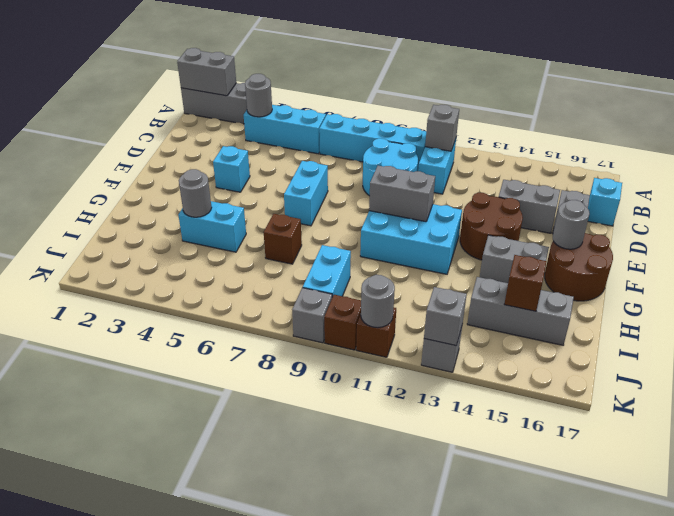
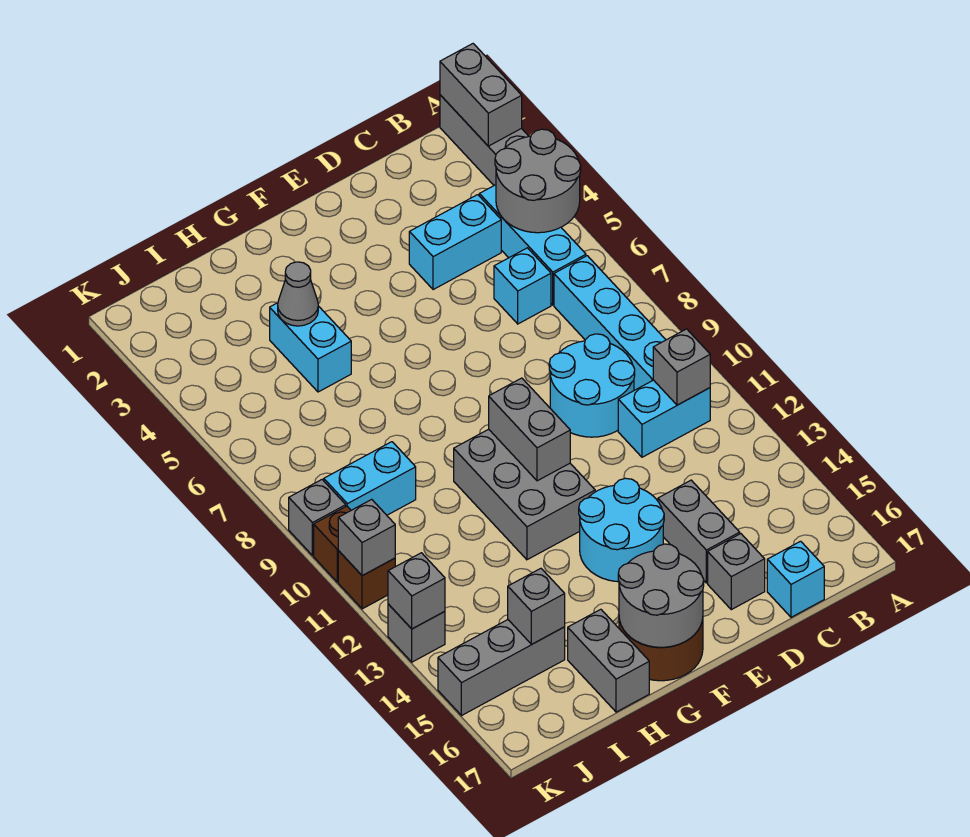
grey 1x1 round brick [245,74,272,117] -> grey 2x2 round brick [495,129,581,233]
cyan 1x1 brick [213,146,250,192] -> cyan 1x1 brick moved to [494,248,551,324]
cyan 1x2 brick [284,161,328,226] -> cyan 1x2 brick moved to [409,195,501,290]
brown 2x2 round brick [460,193,523,260] -> cyan 2x2 round brick [579,478,664,582]
cyan 2x3 brick [360,204,462,274] -> grey 2x3 brick [454,429,595,560]
grey 1x1 round brick [553,200,590,249] -> grey 2x2 round brick [618,544,704,647]
grey 1x2 brick [480,235,549,283] -> grey 1x2 brick moved to [568,609,649,712]
grey 1x1 round brick [179,169,212,217] -> grey 1x1 cone [278,262,318,326]
brown 1x1 brick [264,214,302,264] -> none
grey 1x3 brick [467,277,574,345] -> grey 1x3 brick turned to [438,620,565,716]
brown 1x1 brick [504,255,547,311] -> grey 1x1 brick [508,568,565,644]
grey 1x1 round brick [361,275,395,328] -> grey 1x1 brick [338,499,395,576]

